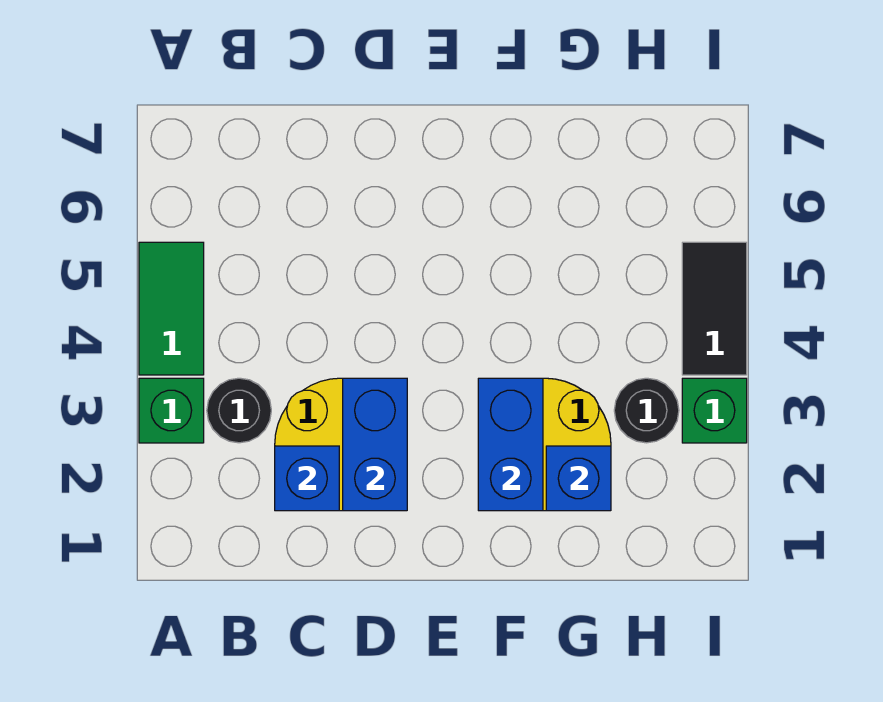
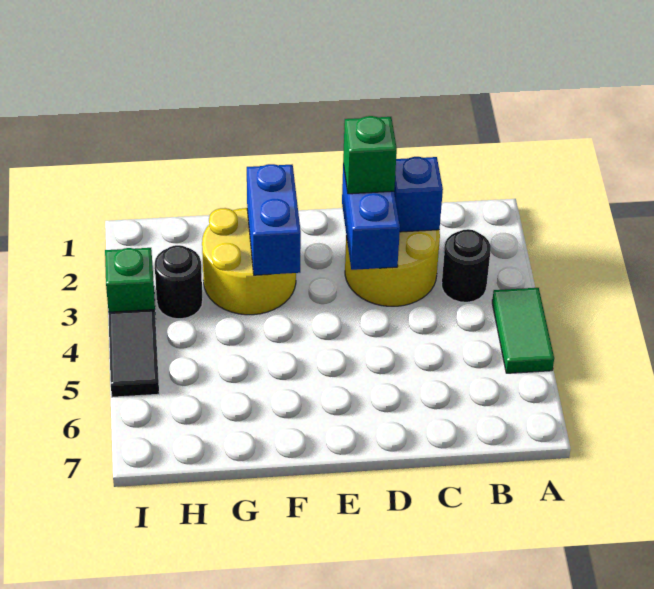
green 1x1 brick [139,378,204,443] -> green 1x1 brick moved to [343,116,397,194]
blue 1x1 brick [546,446,611,511] -> none

